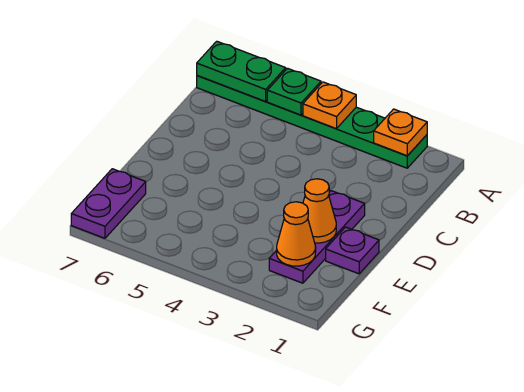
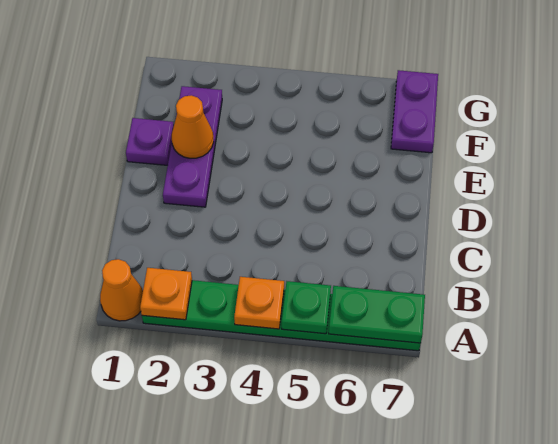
orange 1x1 cone [277,202,316,266] -> orange 1x1 cone moved to [100,259,143,321]

